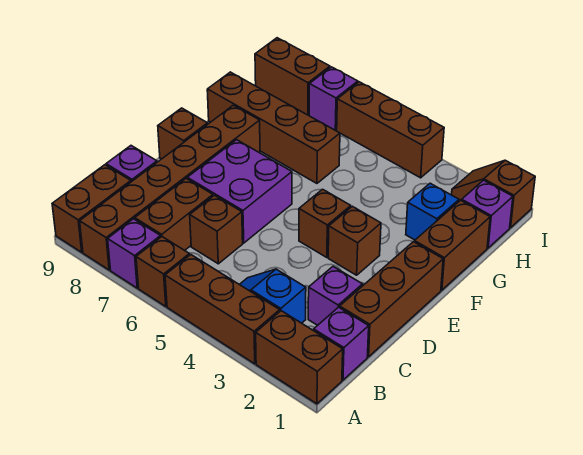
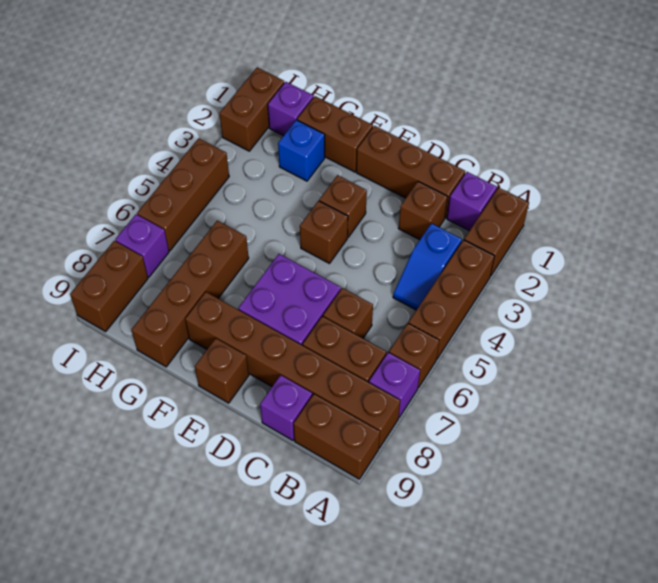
purple 1x1 brick [308,267,363,325] -> brown 1x1 brick [399,182,448,240]
brown 1x2 slope [452,160,535,228] -> brown 1x2 brick [220,67,284,151]

